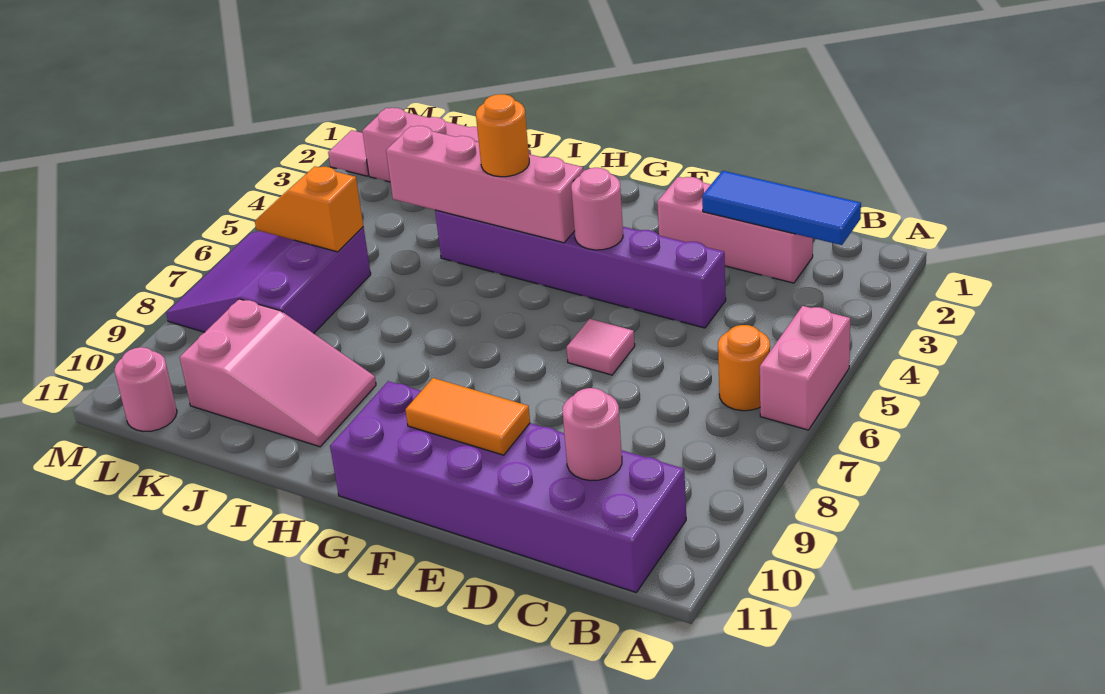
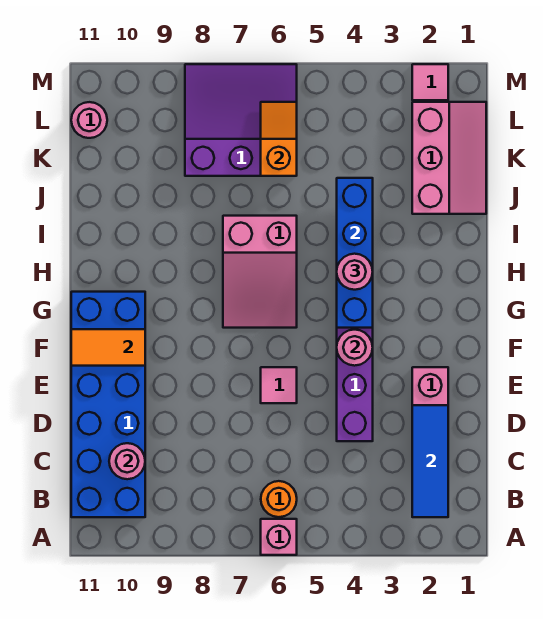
pink 1x2 brick [760,306,850,430] -> pink 1x1 brick [261,519,297,555]
purple 2x6 brick [330,381,686,592] -> blue 2x6 brick [71,292,145,517]
orange 1x2 tile [405,378,530,455] -> orange 1x2 tile turned to [71,329,145,366]
pink 1x4 brick [386,126,583,243] -> blue 1x4 brick [337,178,373,328]
orange 1x1 round brick [476,94,529,177] -> pink 1x1 round brick [337,254,373,290]
pink 2x3 slope [179,299,376,447] -> pink 2x3 slope moved to [223,216,297,328]

